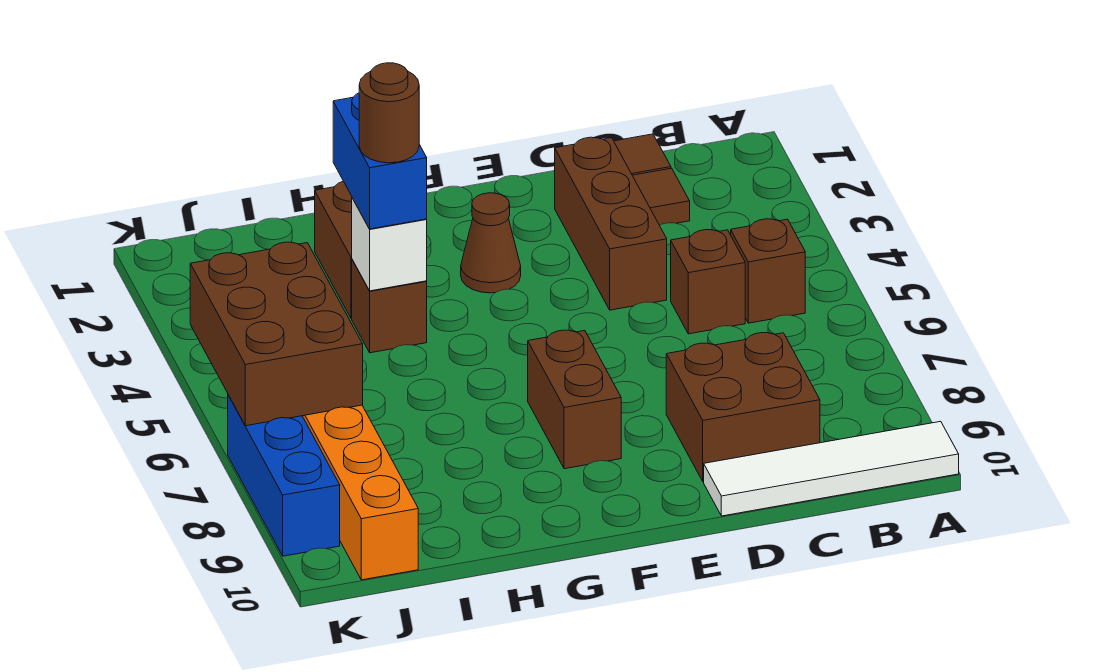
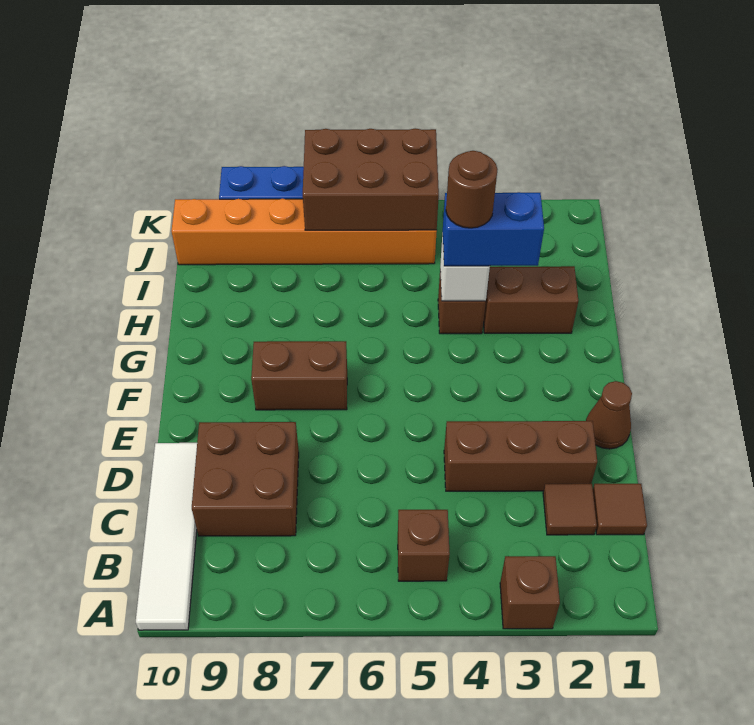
brown 1x1 brick [671,230,745,334] -> brown 1x1 brick moved to [500,556,560,629]
brown 1x1 cone [461,193,521,293] -> brown 1x1 cone moved to [586,381,632,449]

